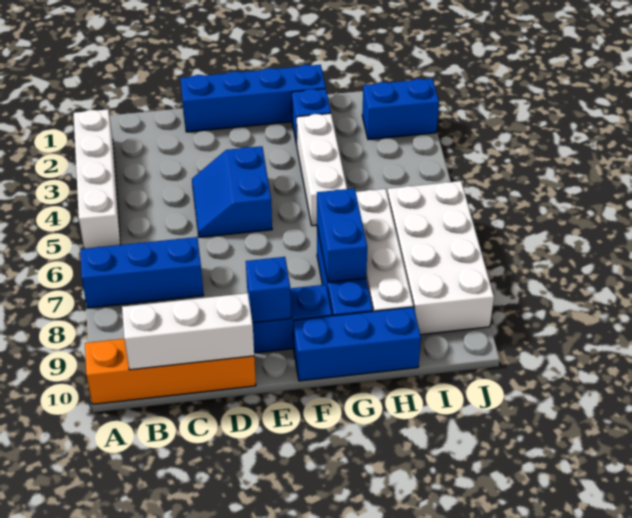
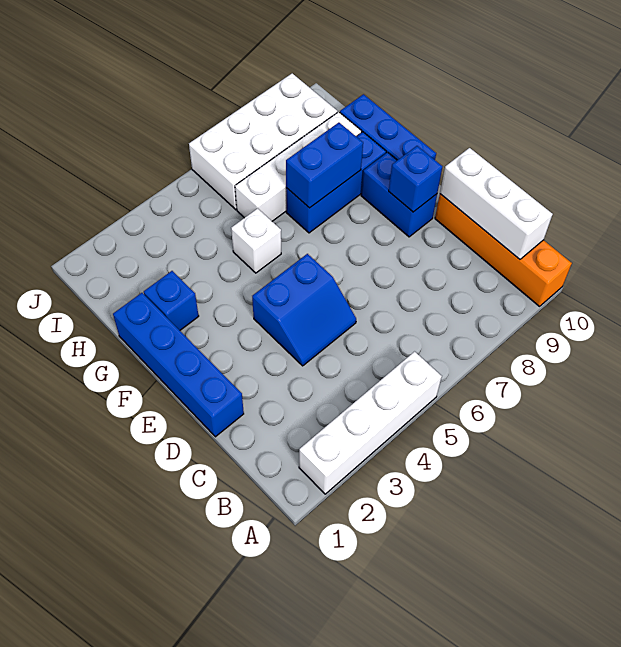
blue 1x3 brick [80,237,203,308] -> none
white 1x3 brick [297,113,347,226] -> white 1x1 brick [231,208,281,273]
blue 1x2 brick [362,79,439,139] -> none

